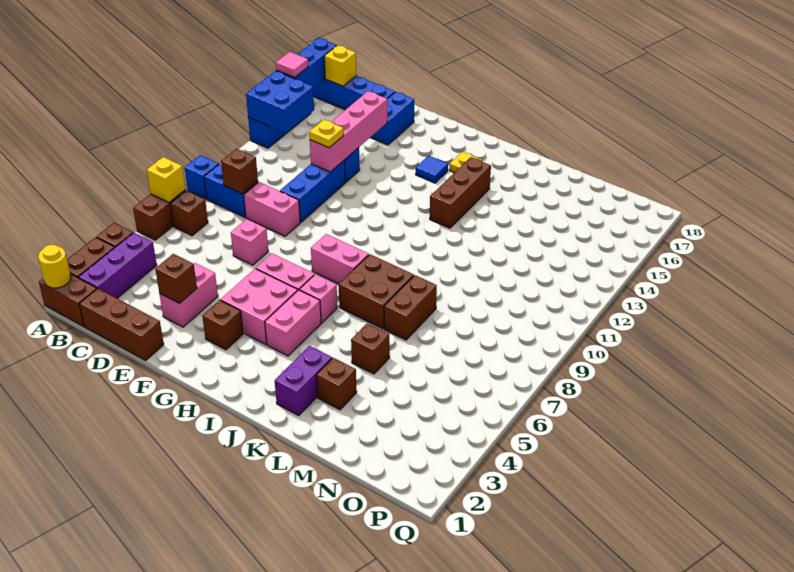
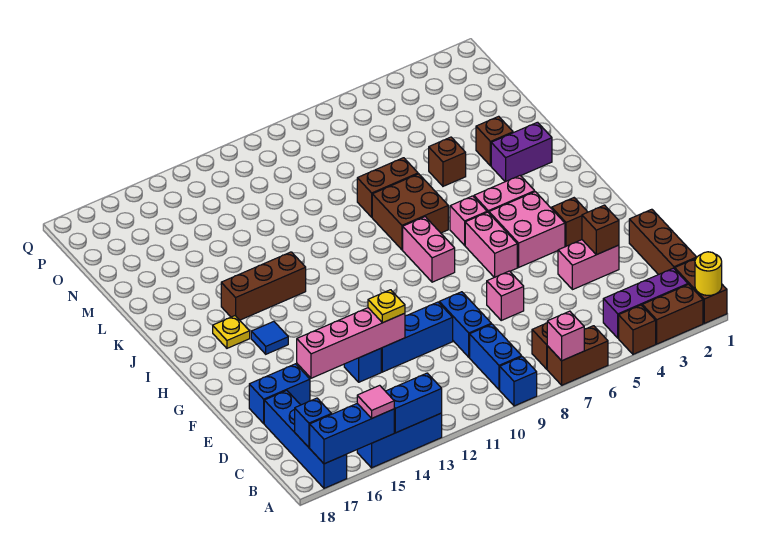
yellow 1x1 brick [147,157,185,202] -> pink 1x1 brick [547,311,584,361]
blue 2x2 brick [246,71,314,133] -> blue 1x2 brick [386,373,442,433]
yellow 1x1 brick [324,45,356,86] -> blue 1x1 brick [295,398,332,447]
brown 1x1 brick [221,149,258,194] -> none
pink 1x2 brick [244,182,300,236] -> blue 1x2 brick [439,292,491,357]

